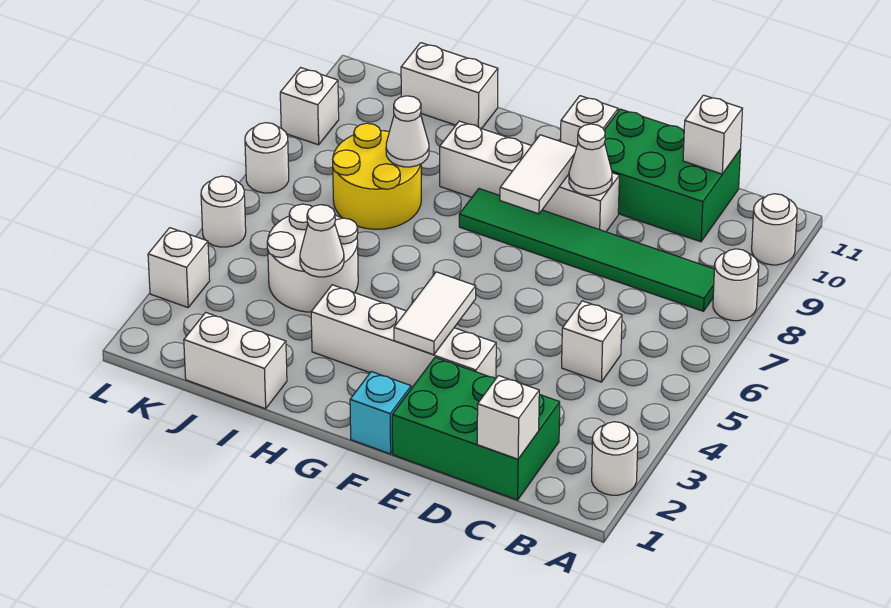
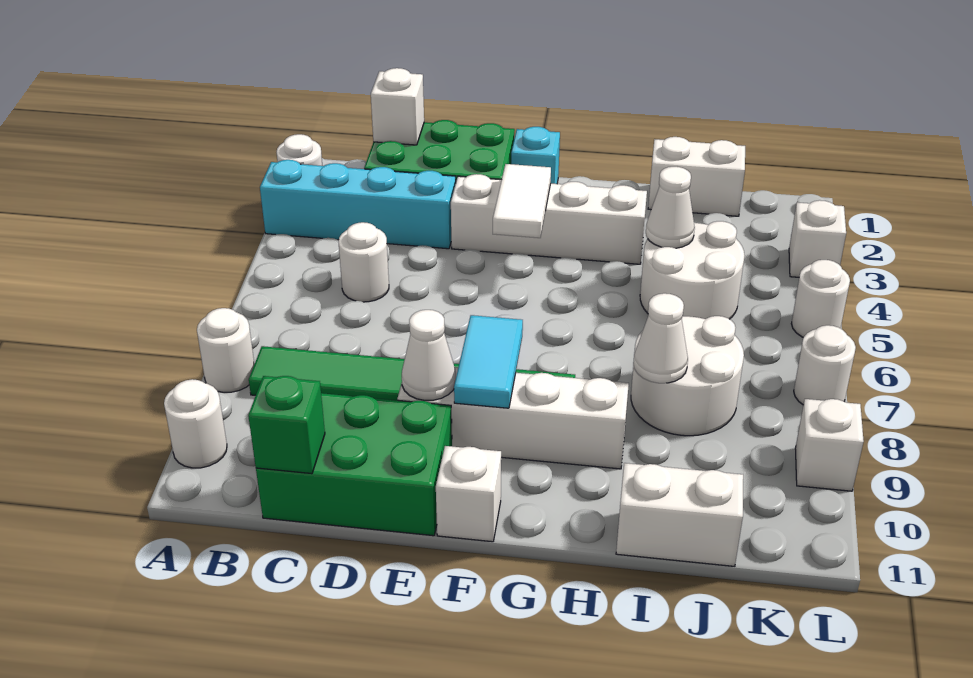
none -> cyan 1x4 brick [260,160,456,249]
white 1x1 brick [562,301,622,382] -> white 1x1 round brick [339,222,389,302]
white 1x1 brick [683,95,743,174] -> green 1x1 brick [248,376,325,474]
white 1x2 tile [500,135,577,214] -> cyan 1x2 tile [454,315,523,408]
yellow 2x2 round brick [333,123,421,229] -> white 2x2 round brick [631,316,744,436]

